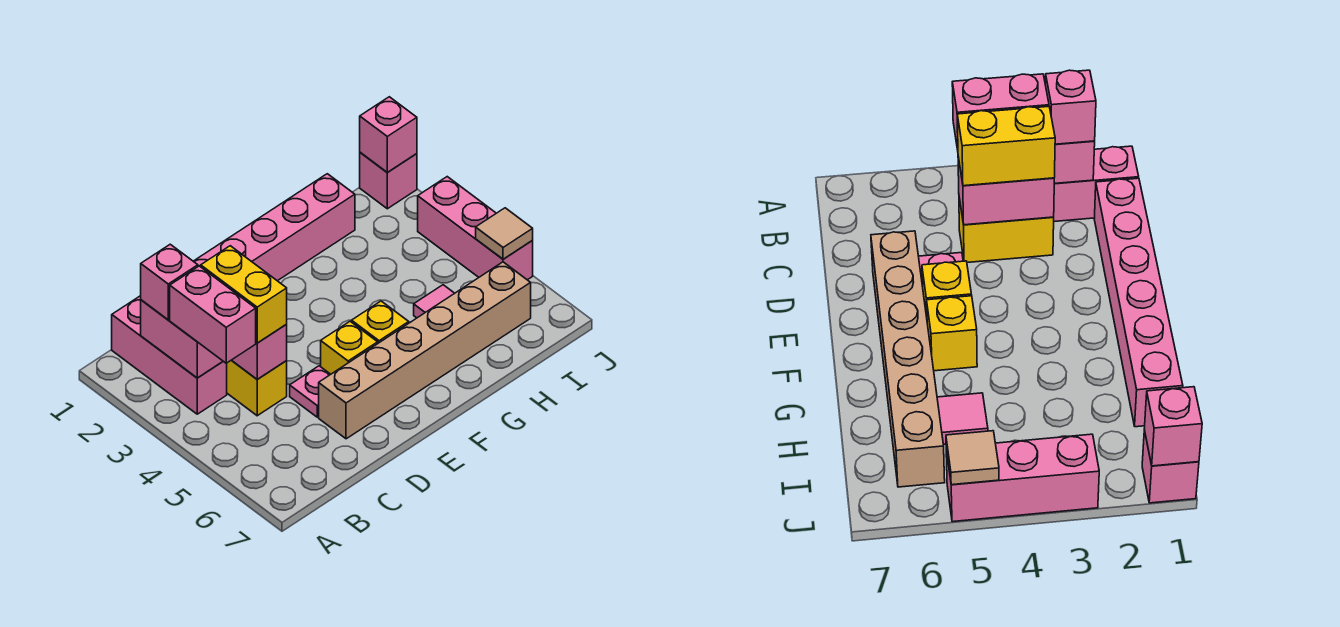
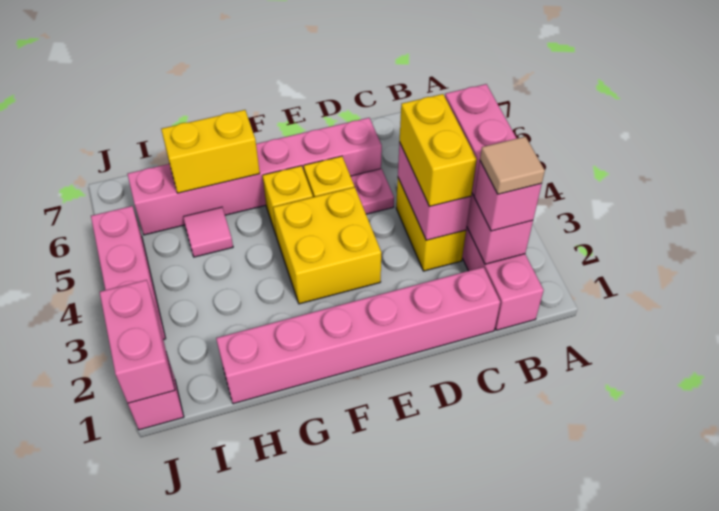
tan 1x6 brick [319,262,531,439] -> pink 1x6 brick [128,118,382,235]
none -> yellow 2x2 brick [273,187,381,304]
none -> yellow 1x2 brick [161,110,260,193]
pink 1x1 brick [360,97,417,172] -> pink 1x2 brick [100,280,175,403]
tan 1x1 tile [476,208,533,259] -> tan 1x1 tile moved to [480,137,545,194]

